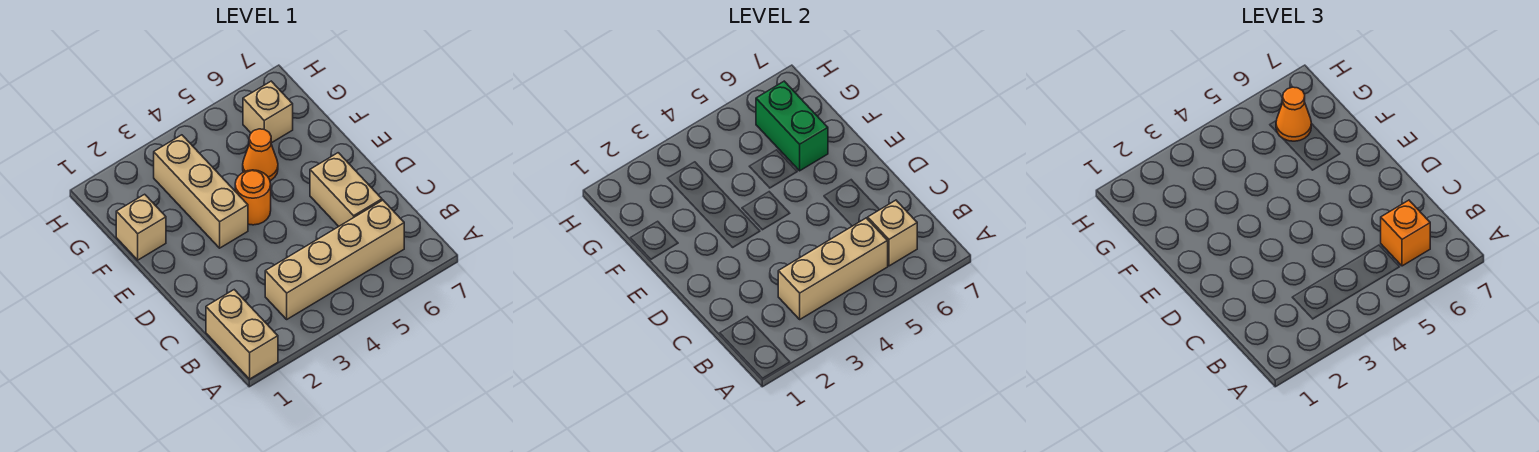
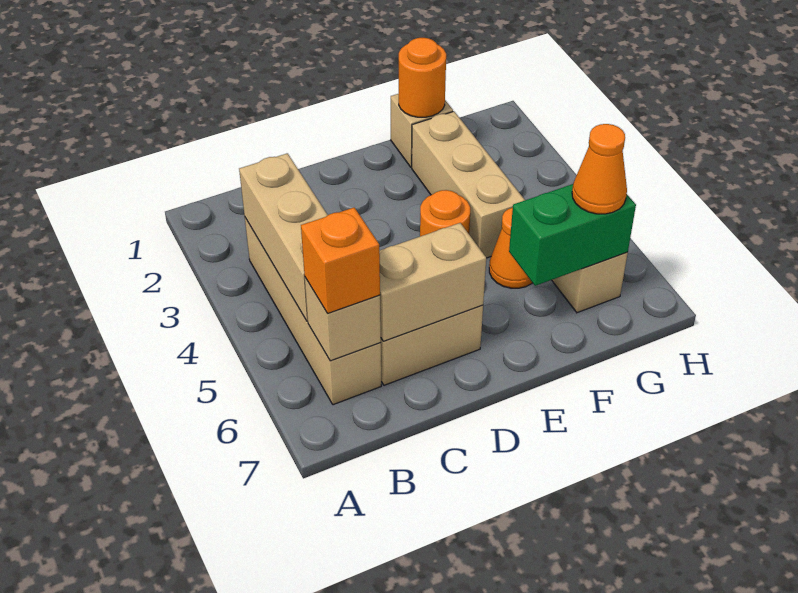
tan 1x2 brick [206,290,278,379] -> tan 1x2 brick moved to [379,223,486,341]
tan 1x3 brick [154,135,248,248] -> tan 1x3 brick turned to [412,112,525,258]
none -> orange 1x1 round brick [399,38,446,117]

